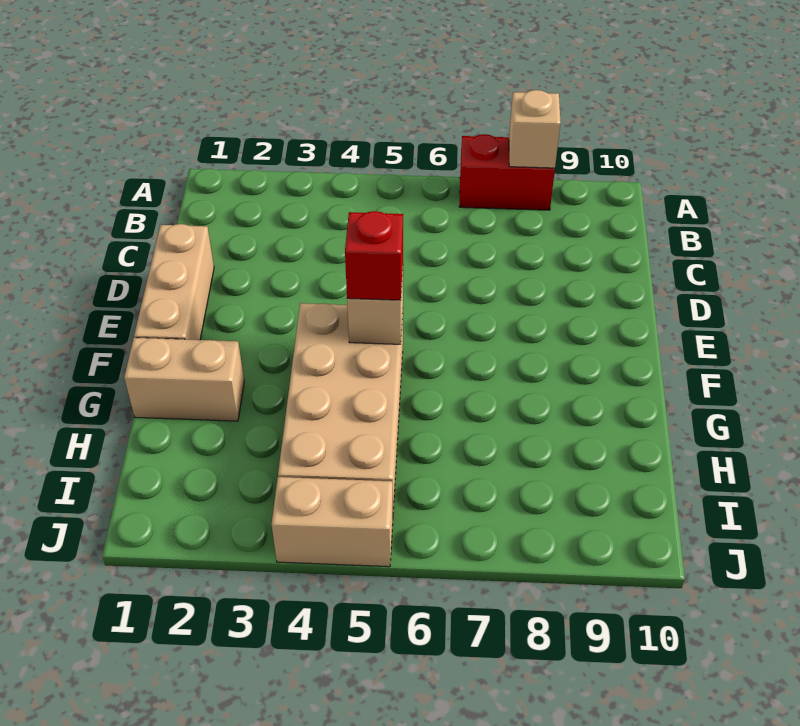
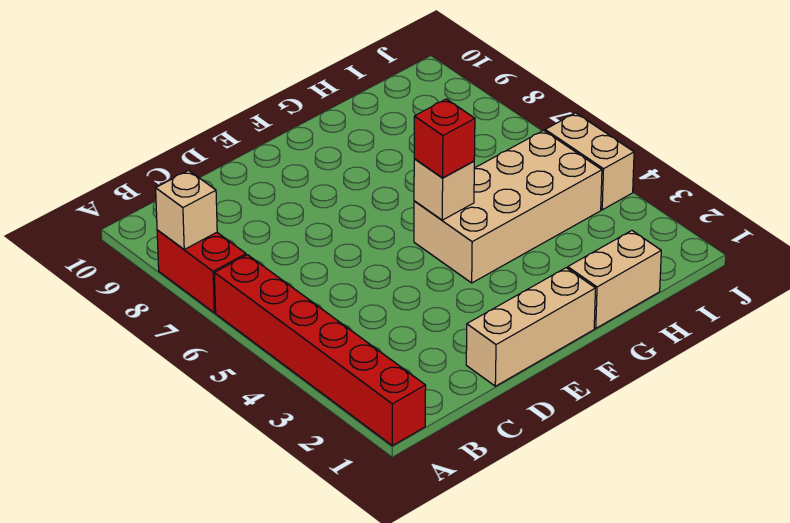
none -> red 1x6 brick [215,255,426,446]
tan 1x2 brick [124,338,244,421] -> tan 1x2 brick turned to [568,231,661,328]

